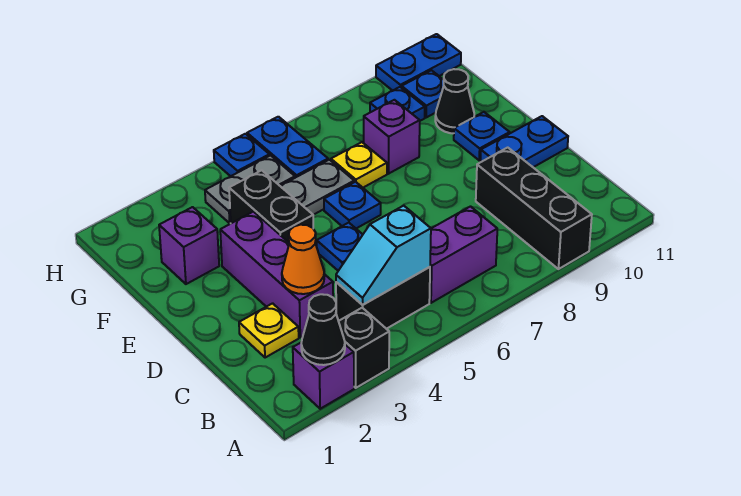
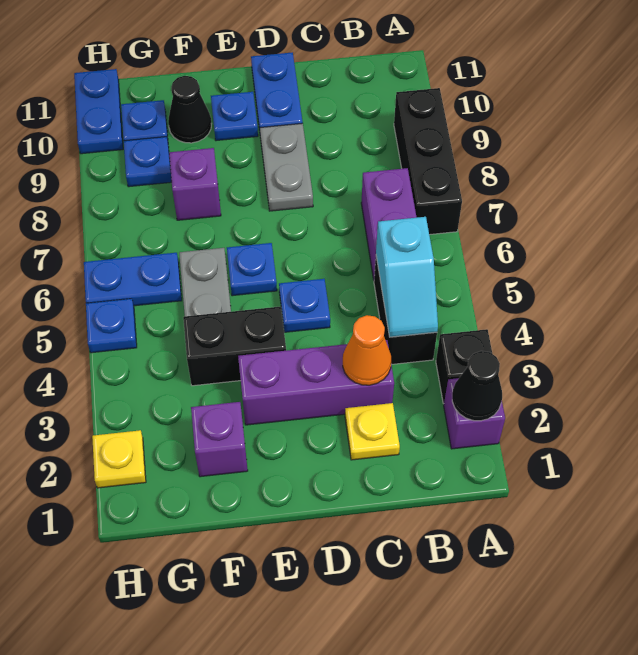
black 1x3 brick [476,147,592,269] -> black 1x3 brick turned to [394,88,462,235]
yellow 1x1 plate [331,142,387,188] -> yellow 1x1 plate moved to [92,430,146,488]
grey 1x2 plate [205,155,295,223] -> grey 1x2 plate moved to [260,123,313,211]

